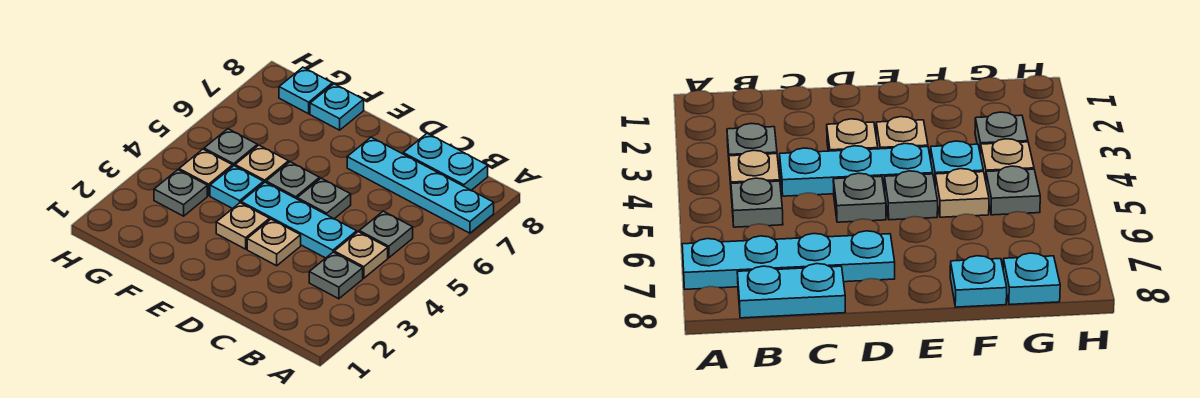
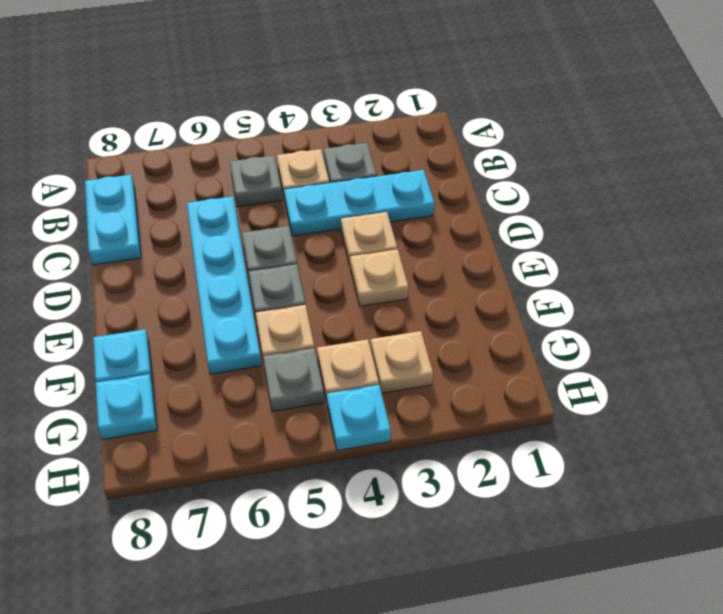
cyan 1x4 plate [347,137,494,233] -> cyan 1x4 plate moved to [187,196,261,374]
cyan 1x3 plate [241,182,357,258] -> cyan 1x3 plate turned to [284,170,435,236]
cyan 1x1 plate [210,166,264,209] -> cyan 1x1 plate moved to [327,385,391,451]
grey 1x1 plate [154,170,207,216] -> tan 1x1 plate [371,331,433,393]

